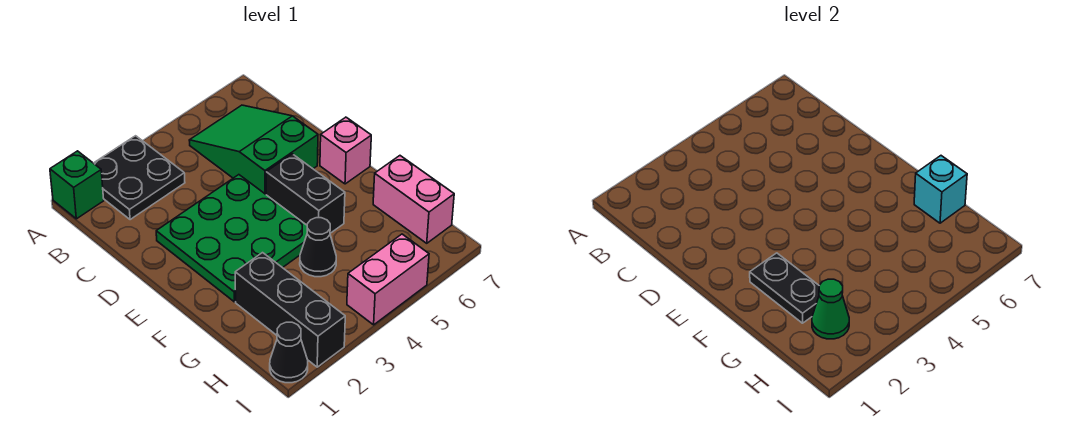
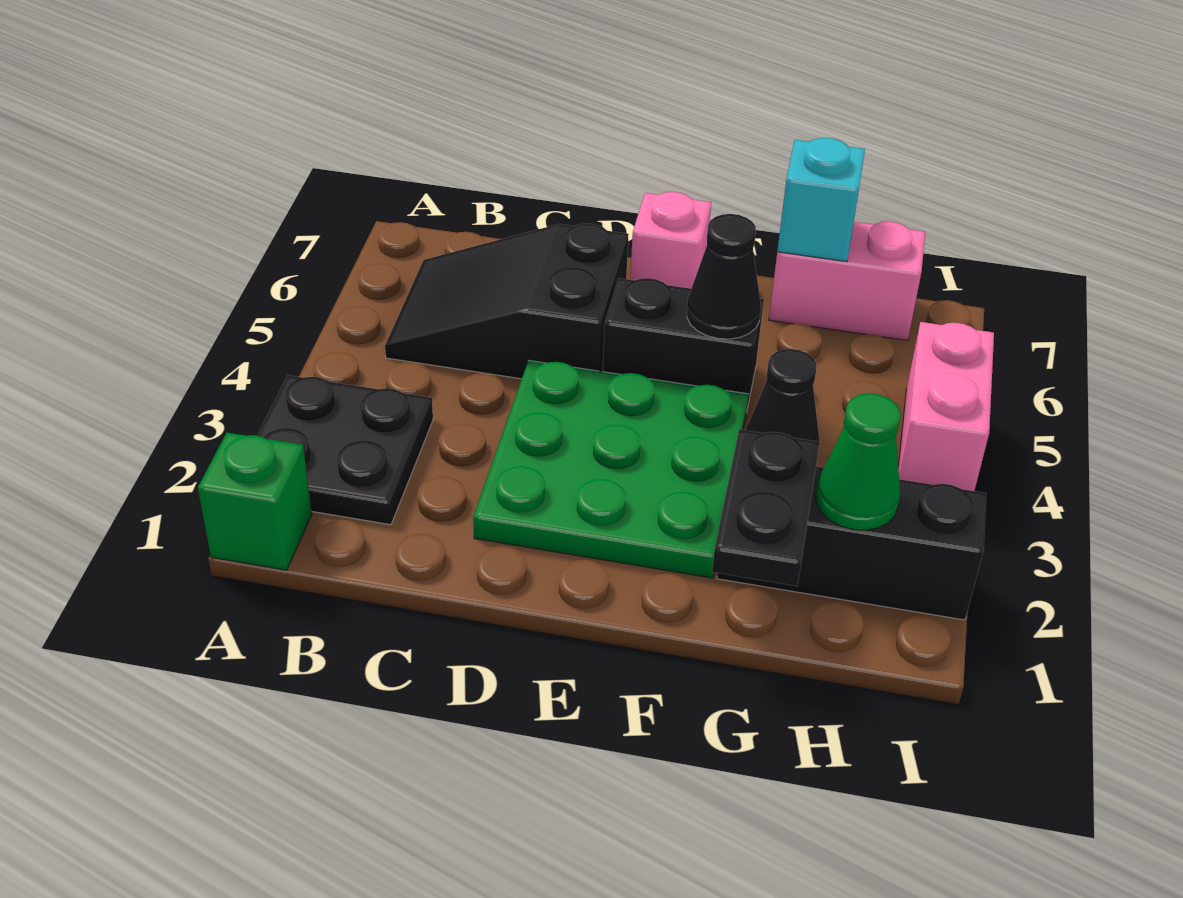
green 2x3 slope [189,105,318,194] -> black 2x3 slope [385,223,629,379]
black 1x2 plate [750,253,819,323] -> black 1x2 plate turned to [712,429,820,586]
black 1x1 cone [270,322,308,383] -> black 1x1 cone moved to [687,214,761,339]

